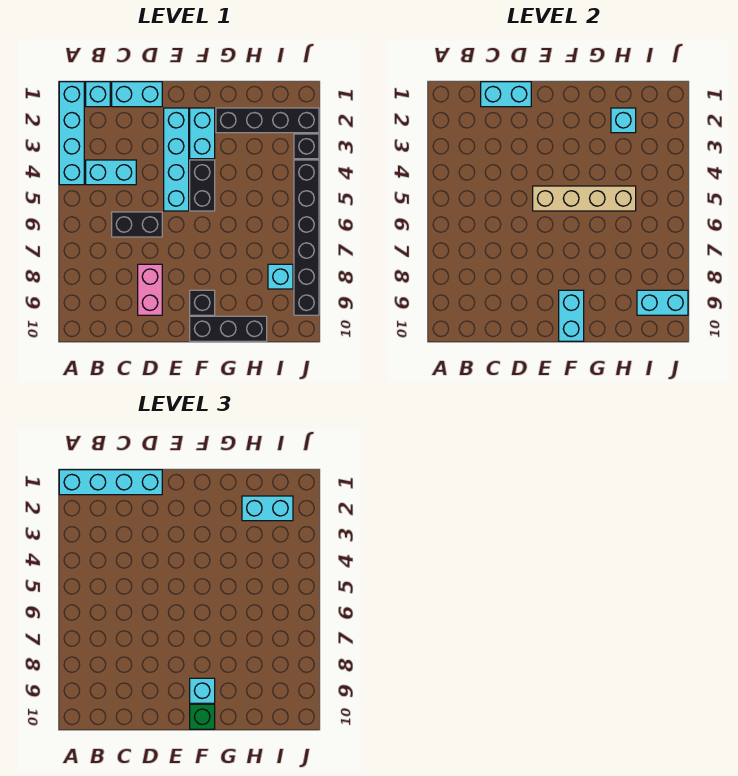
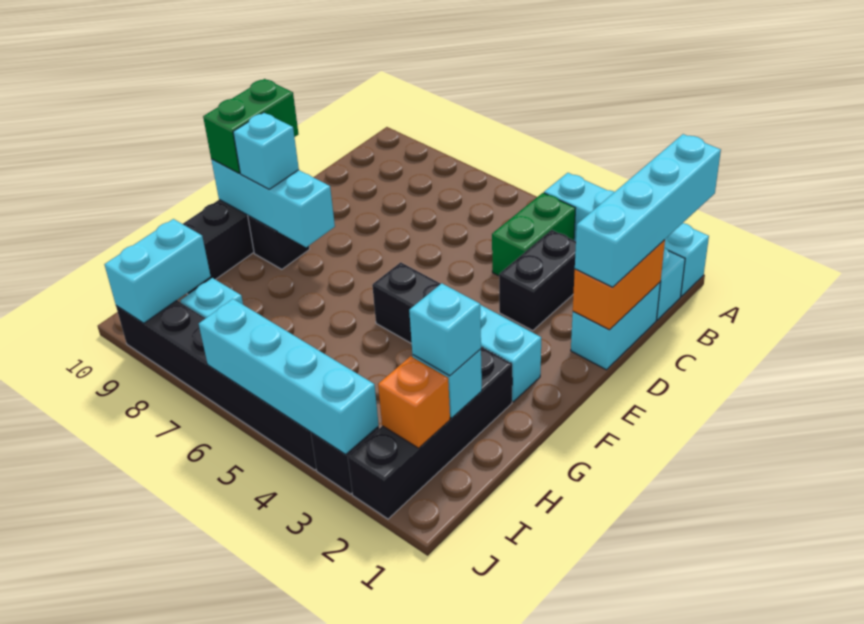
cyan 1x2 brick [86,160,136,185] -> green 1x2 brick [492,193,576,276]
cyan 1x2 brick [481,82,531,107] -> orange 1x2 brick [573,240,665,330]
black 1x2 brick [112,212,162,237] -> black 1x2 brick moved to [499,230,576,330]
pink 1x2 brick [138,264,162,315] -> none
cyan 1x4 brick [164,108,189,211] -> cyan 1x4 brick moved to [199,299,379,455]
tan 1x4 brick [533,186,636,211] -> none
cyan 1x2 brick [559,290,584,341] -> cyan 1x3 brick [211,159,335,247]
green 1x1 brick [190,704,215,729] -> green 1x2 brick [203,79,298,173]
cyan 1x2 brick [242,496,293,521] -> cyan 1x1 brick [409,283,481,376]
none -> orange 1x1 brick [378,356,450,448]

